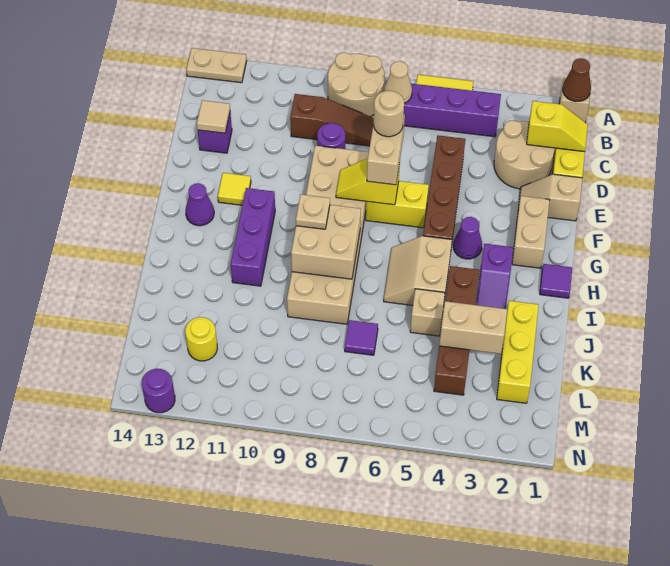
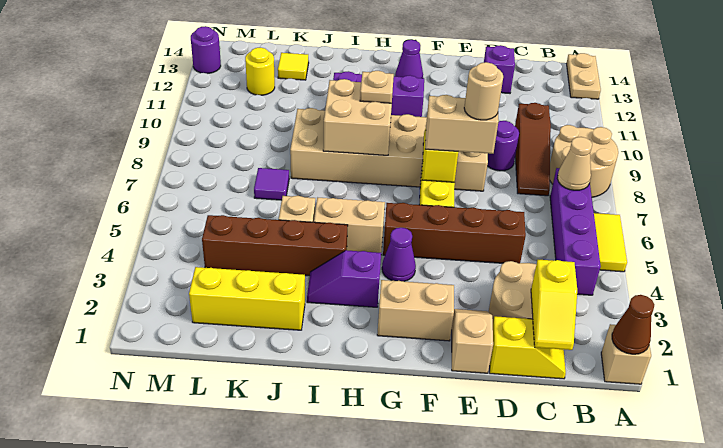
tan 1x1 tile [197,100,230,133] -> none
yellow 1x1 tile [218,173,251,205] -> yellow 1x1 tile moved to [278,53,309,80]
purple 1x1 tile [540,264,572,298] -> none
tan 1x2 brick [439,301,507,354] -> none

